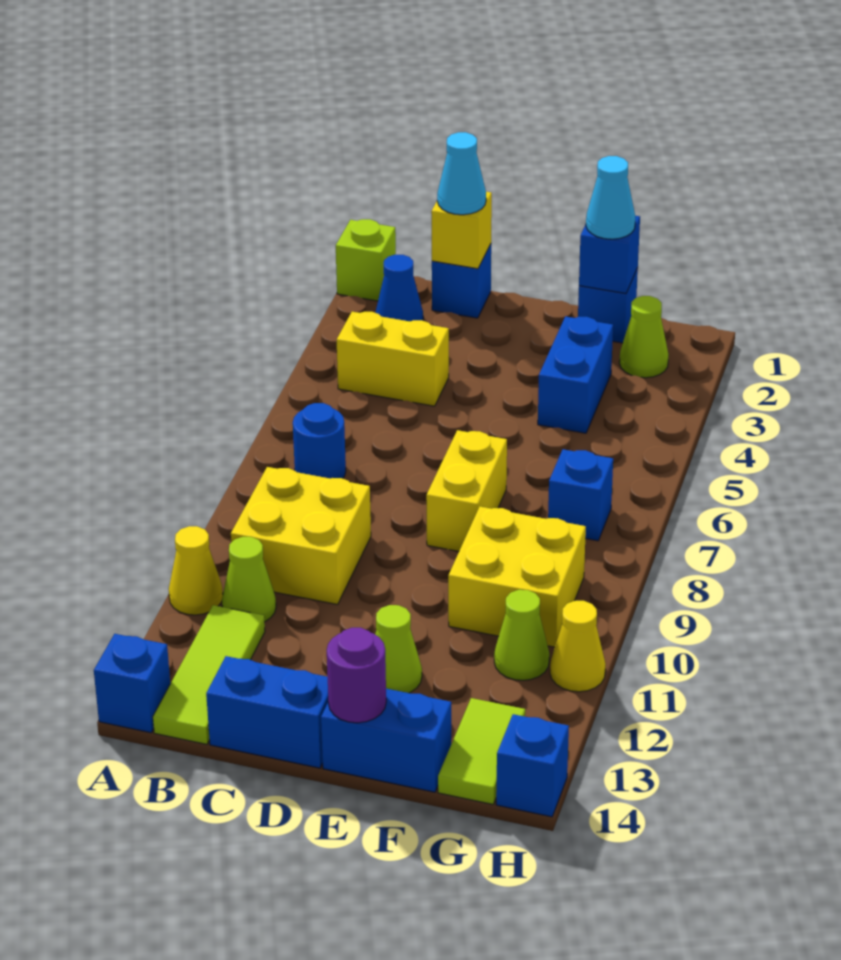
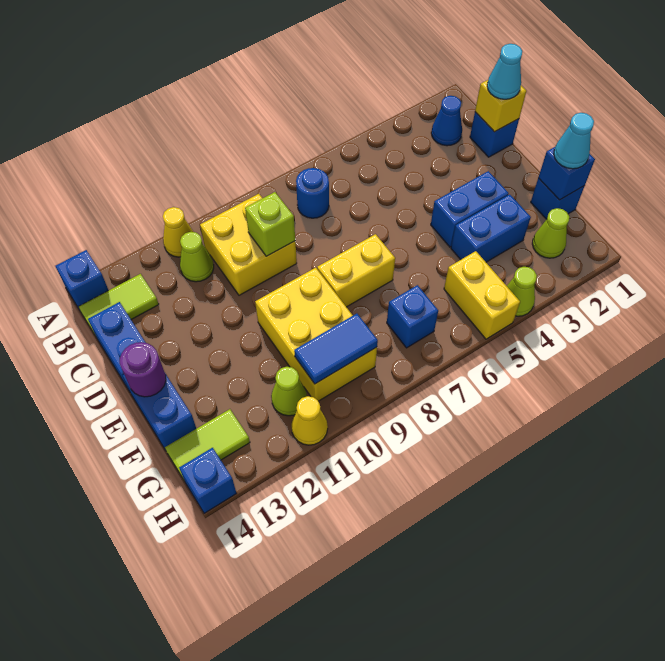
lime 1x1 brick [336,219,396,301] -> lime 1x1 brick moved to [245,192,295,256]
yellow 1x2 brick [337,312,449,406] -> yellow 1x2 brick moved to [444,251,520,339]
lime 1x3 tile [153,605,265,744] -> lime 1x2 tile [78,274,159,335]
none -> blue 1x2 brick [431,171,509,247]
lime 1x1 cone [375,605,422,693] -> lime 1x1 cone moved to [507,267,537,316]
yellow 2x2 brick [448,507,586,647] -> yellow 2x3 brick [255,268,377,401]
none -> blue 1x2 tile [294,314,378,384]

